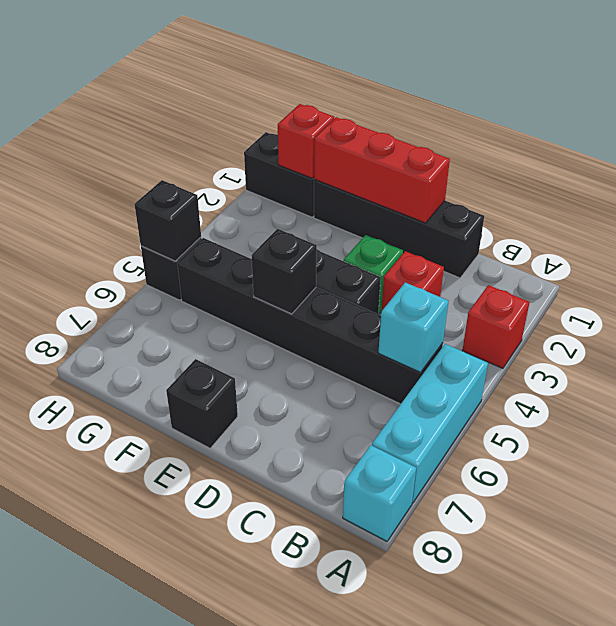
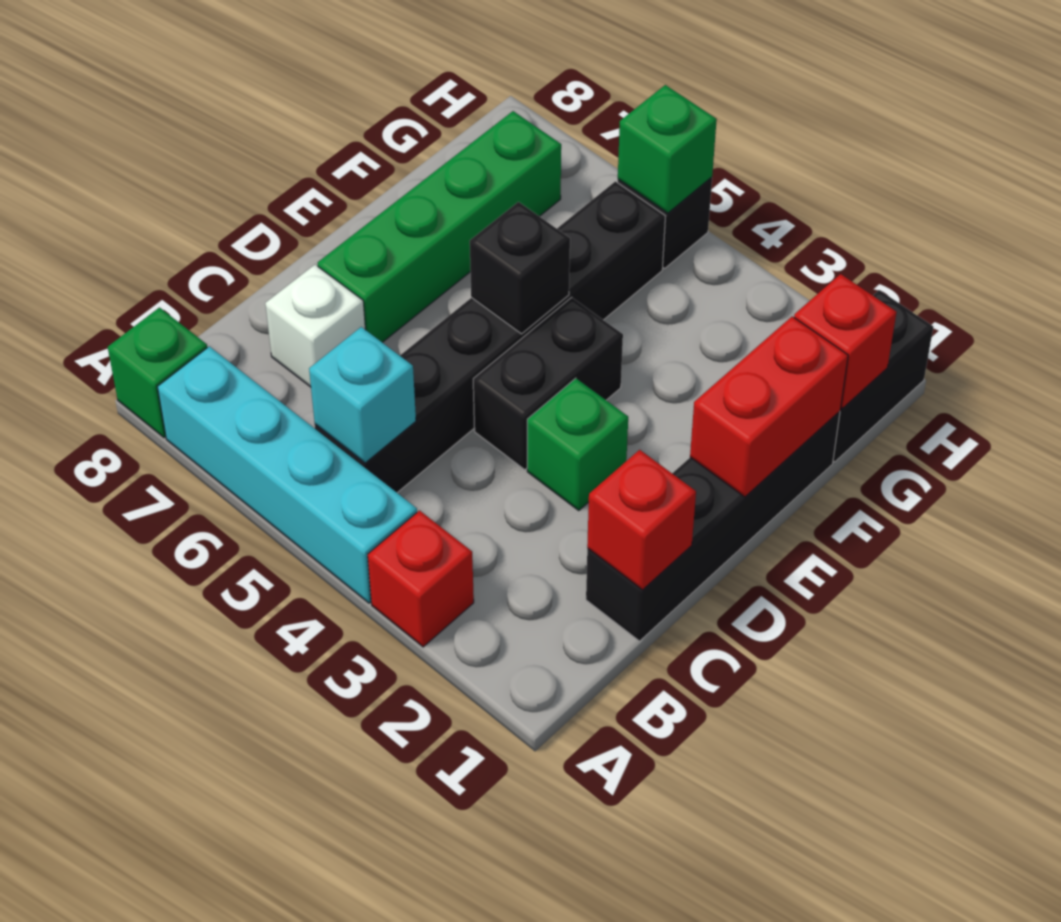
cyan 1x3 brick [372,344,488,503] -> cyan 1x4 brick [157,346,417,603]
cyan 1x1 brick [343,445,416,541] -> green 1x1 brick [108,308,207,437]
red 1x1 brick [381,251,444,311] -> red 1x1 brick moved to [587,450,696,590]
none -> white 1x1 brick [265,265,365,387]
red 1x3 brick [314,117,450,223] -> red 1x2 brick [690,316,848,497]
none -> green 1x4 brick [318,111,561,342]
black 1x1 brick [166,359,238,448] -> none
black 1x1 brick [134,180,201,261] -> green 1x1 brick [618,85,717,213]

